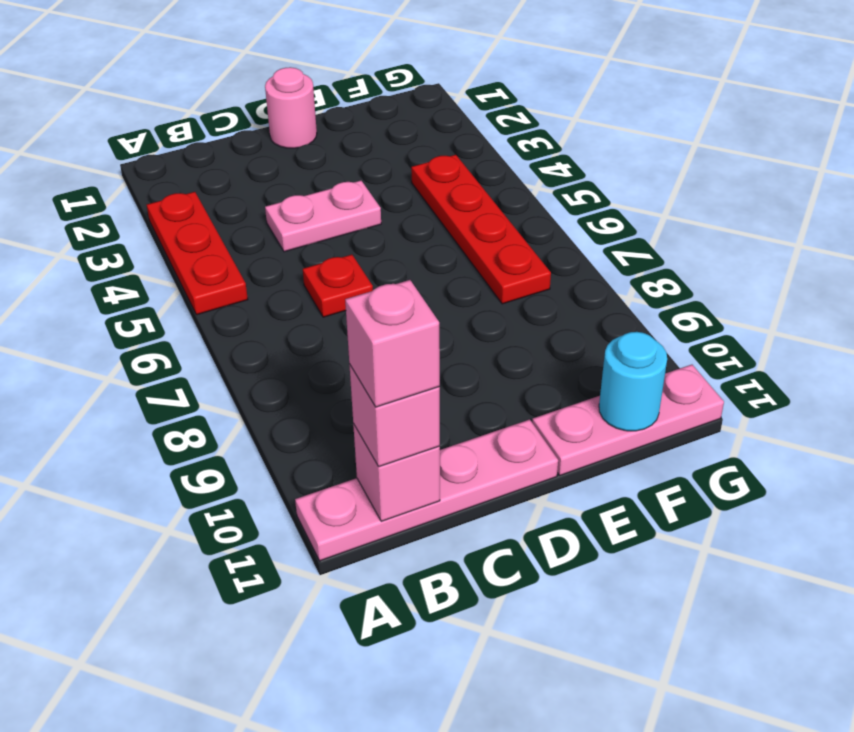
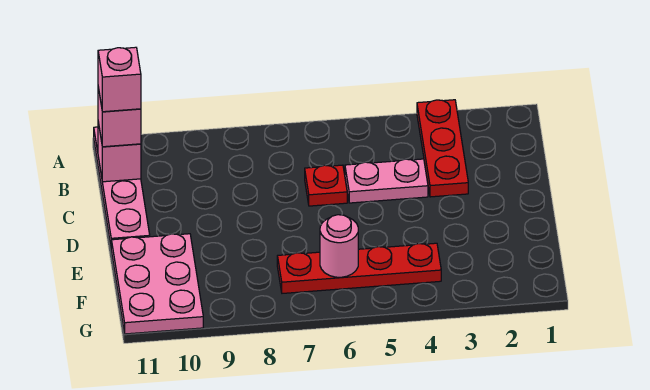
red 1x3 plate [147,192,248,315] -> red 1x3 plate turned to [417,100,468,197]
pink 1x2 plate [265,181,381,252] -> pink 1x2 plate turned to [345,159,428,203]
pink 1x1 round brick [265,67,317,148] -> pink 1x1 round brick moved to [320,215,358,277]
pink 1x3 plate [532,365,724,475] -> pink 2x3 plate [111,234,203,334]
cyan 1x1 round brick [599,332,667,431] -> none

